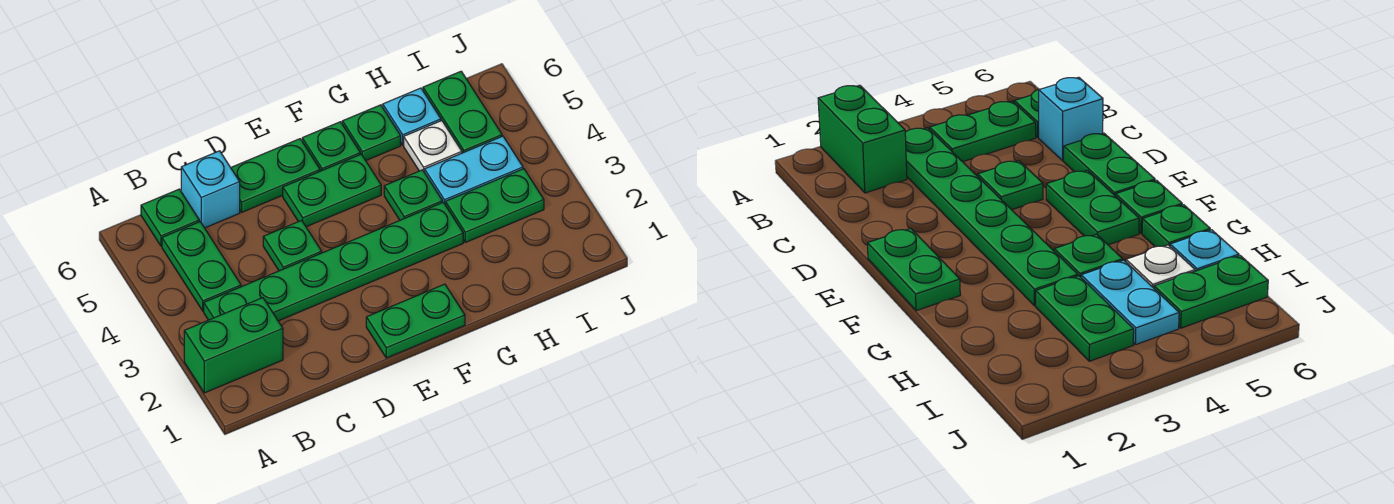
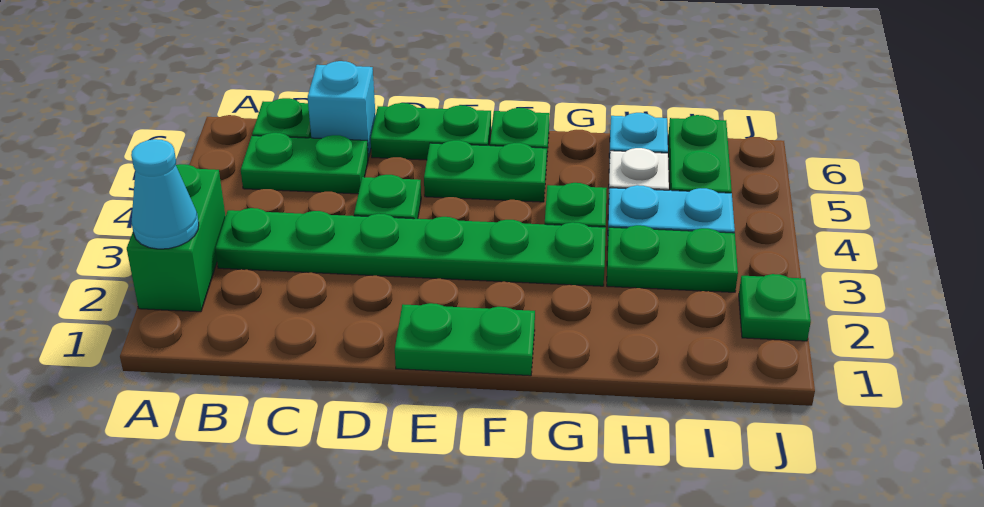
green 1x2 brick [184,298,283,393] -> green 1x2 brick turned to [127,164,226,312]
none -> cyan 1x1 cone [131,139,199,249]
green 1x2 plate [162,222,241,311] -> green 1x2 plate turned to [241,133,368,194]
green 1x1 plate [342,105,401,160] -> green 1x1 plate moved to [739,274,811,341]

